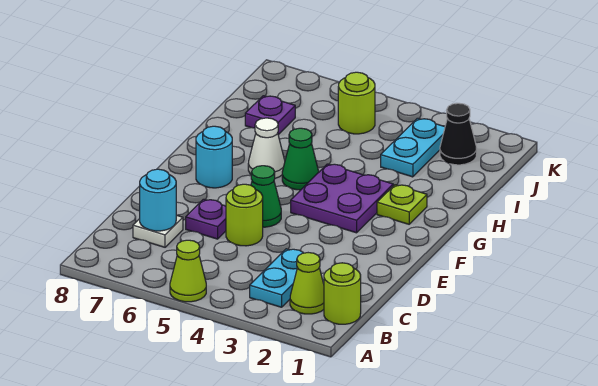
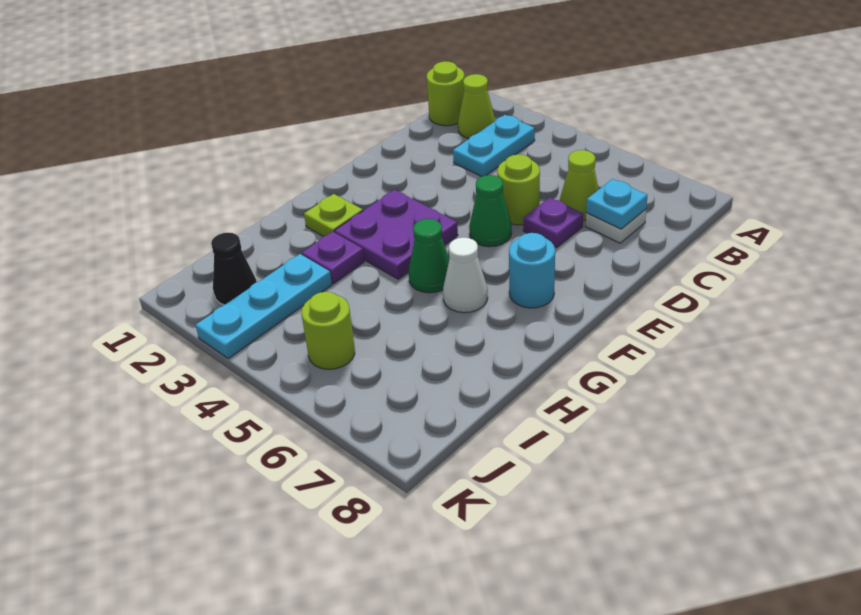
lime 1x1 cone [170,240,206,302] -> lime 1x1 cone moved to [559,150,599,220]
cyan 1x1 round brick [140,169,176,231] -> cyan 1x1 plate [586,179,648,229]
cyan 1x2 plate [381,118,445,177] -> cyan 1x3 plate [196,254,332,358]
purple 1x1 plate [245,96,295,135] -> purple 1x1 plate moved to [302,232,364,284]

